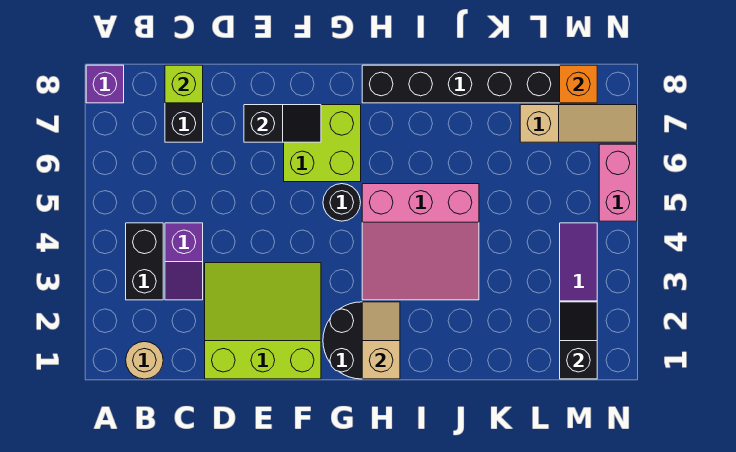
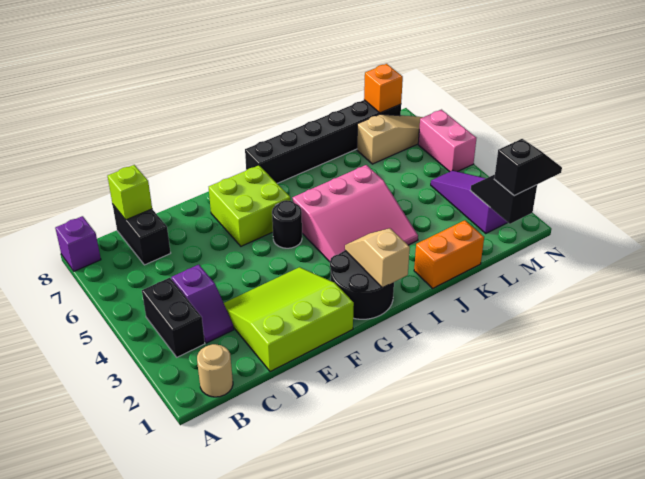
black 1x2 slope [244,105,321,142] -> black 1x2 slope moved to [494,139,562,196]
none -> orange 1x2 brick [414,220,484,288]

